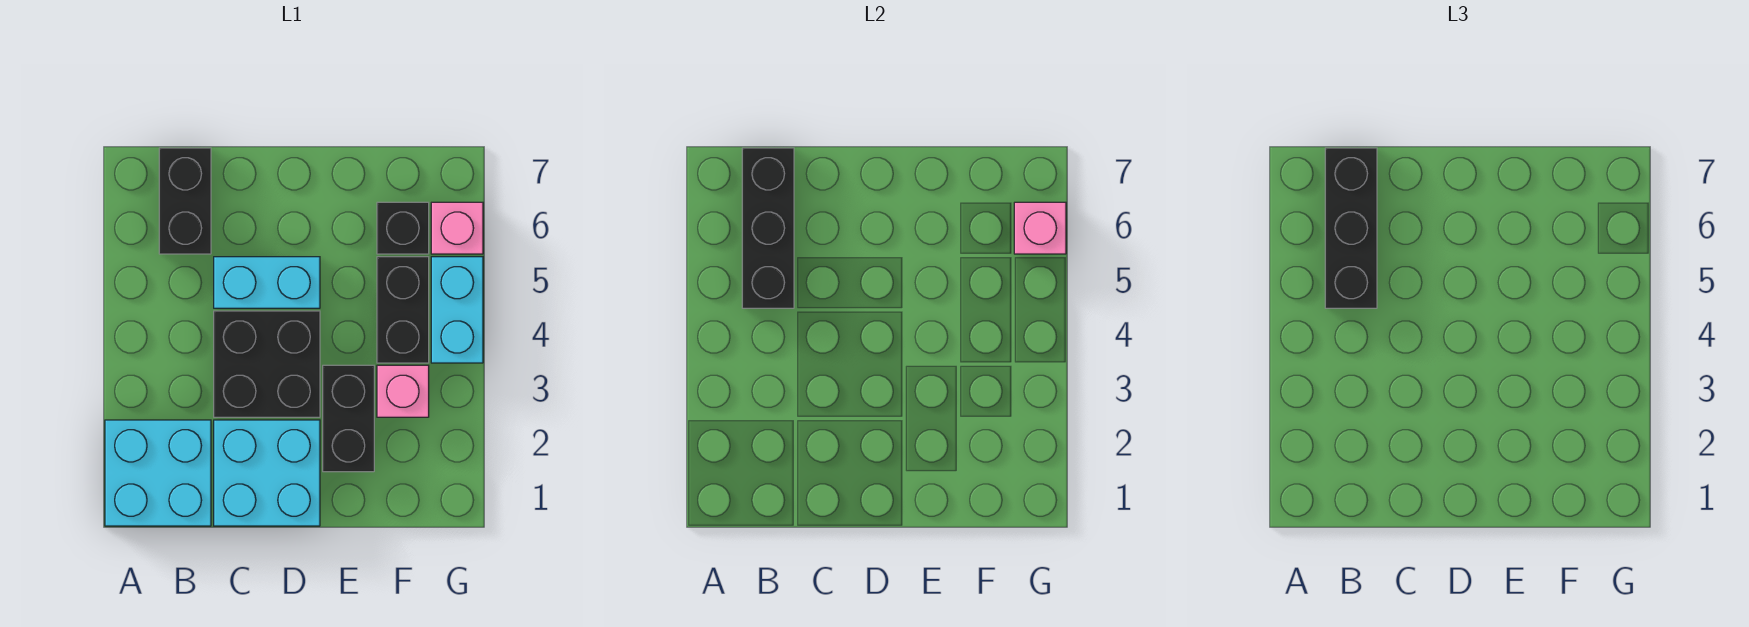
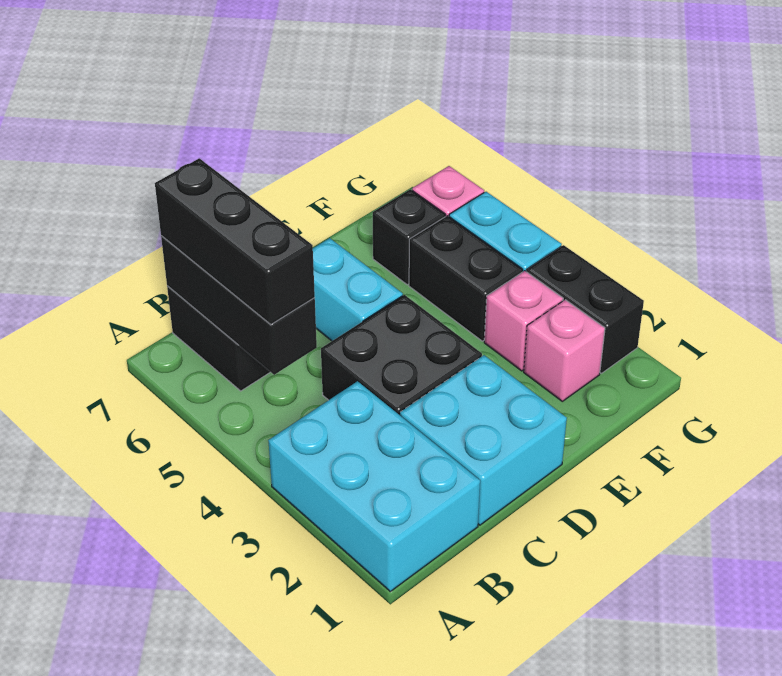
cyan 2x2 brick [105,420,211,526] -> cyan 2x3 brick [268,381,480,591]
cyan 1x2 brick [214,257,320,308] -> cyan 1x2 brick turned to [313,238,403,341]
black 1x2 brick [323,365,374,472] -> black 1x2 brick moved to [526,245,644,373]
pink 1x1 brick [1014,202,1066,254] -> pink 1x1 brick moved to [524,300,605,401]

